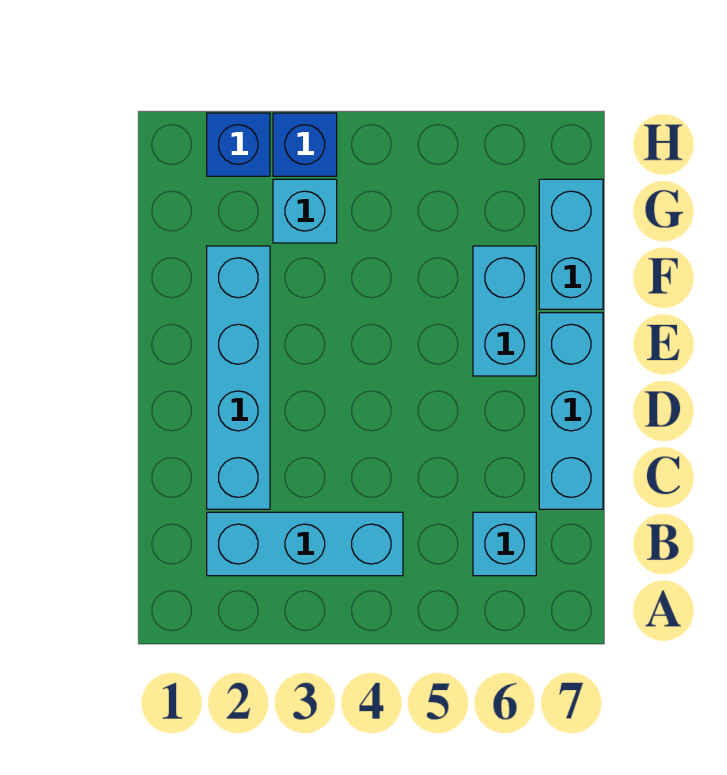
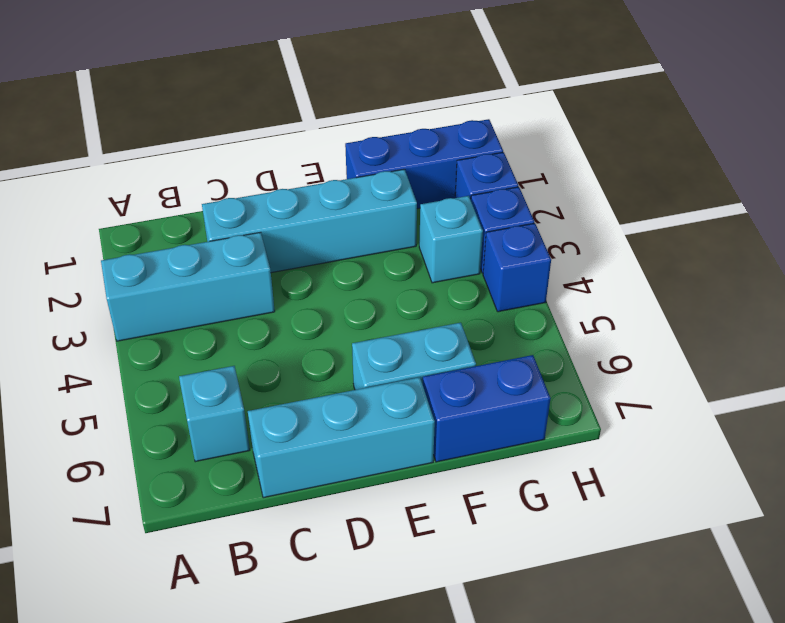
cyan 1x3 brick [207,512,403,576] -> cyan 1x3 brick turned to [101,232,275,341]
none -> blue 1x3 brick [345,119,503,209]
cyan 1x2 brick [539,179,603,309] -> blue 1x2 brick [423,355,551,462]
none -> blue 1x1 brick [483,223,551,312]

